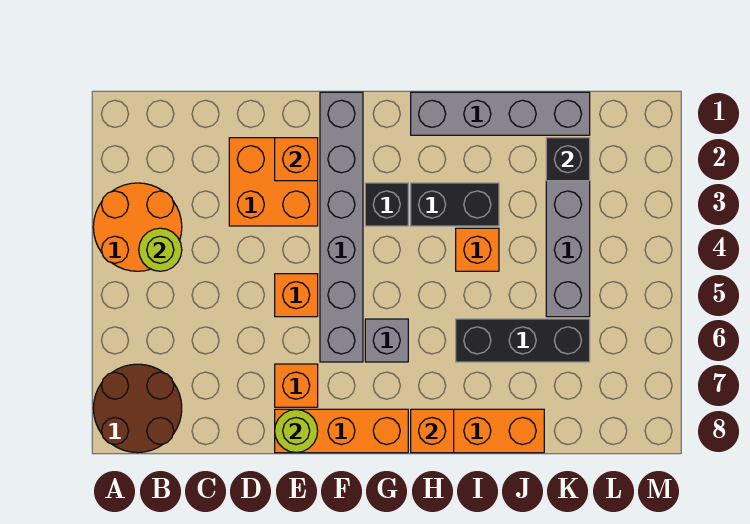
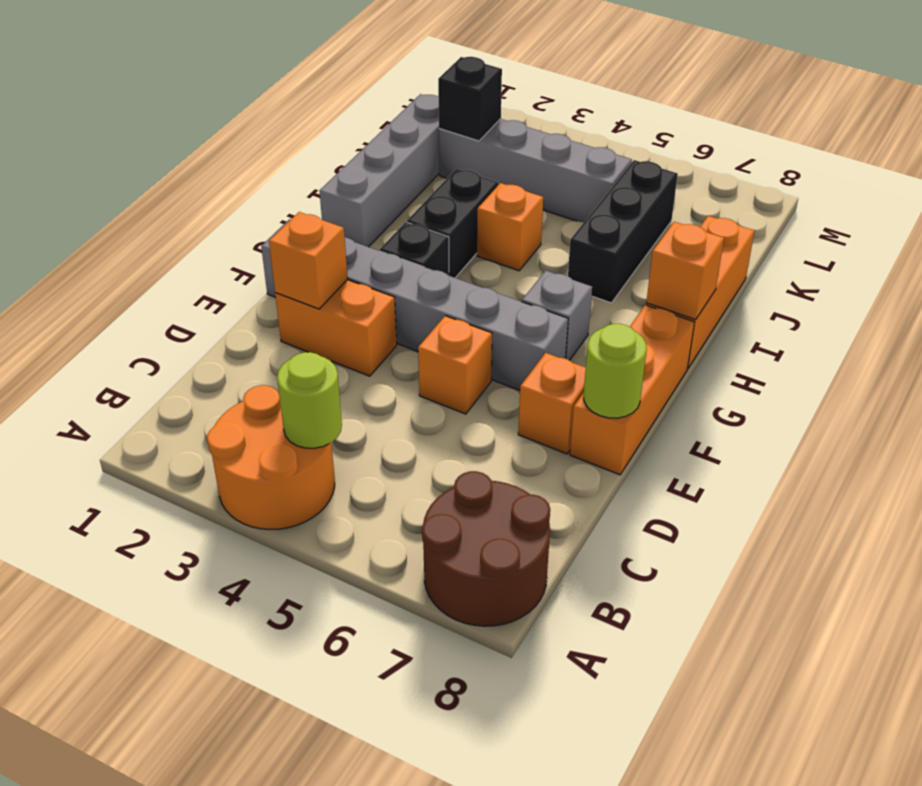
orange 2x2 brick [229,138,318,226] -> orange 1x2 brick [275,280,397,376]

